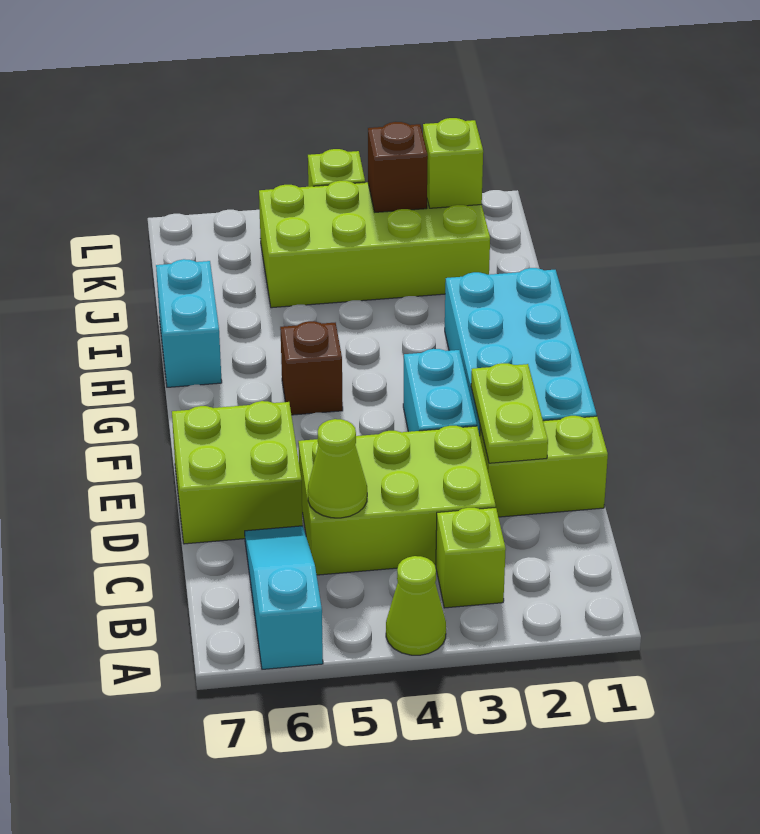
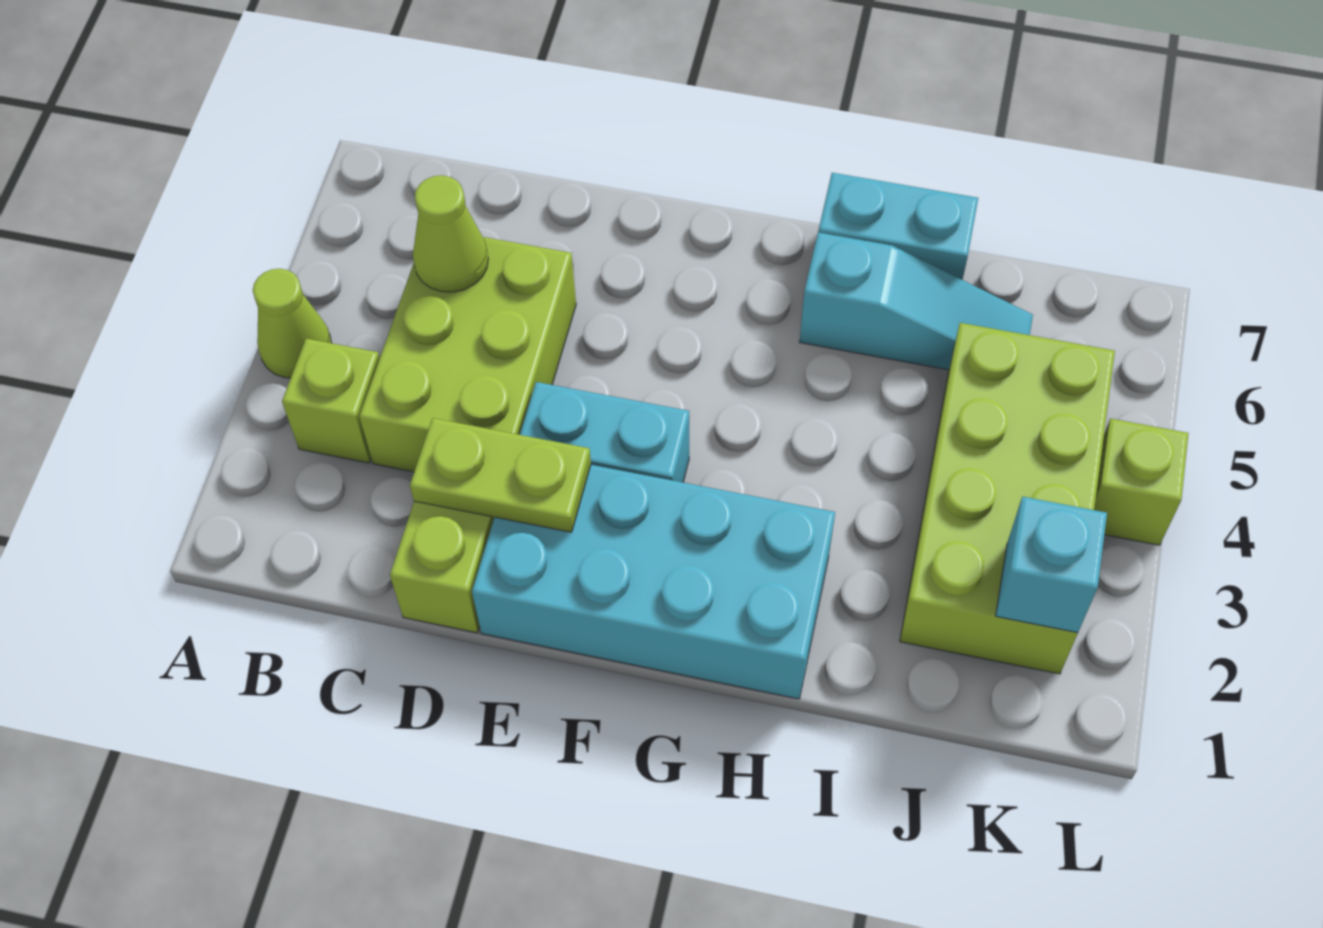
cyan 1x3 slope [245,526,323,669] -> cyan 1x3 slope moved to [800,232,1033,370]
lime 2x2 brick [172,401,303,544] -> none
brown 1x1 brick [280,321,343,415] -> none
lime 1x1 brick [423,118,483,208] -> cyan 1x1 brick [996,497,1107,633]
brown 1x1 brick [368,122,428,212] -> none

